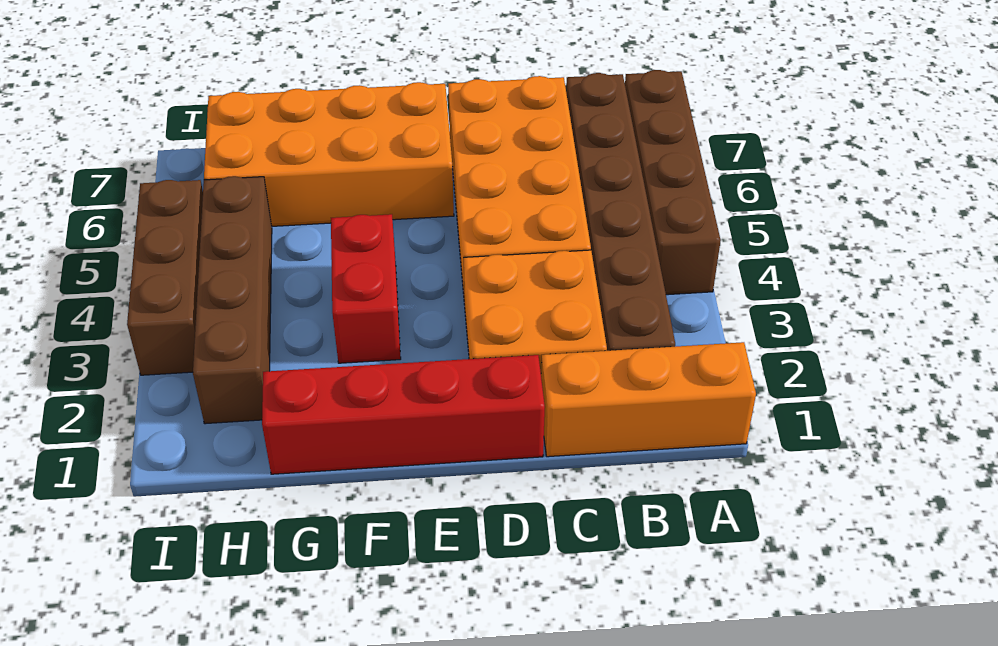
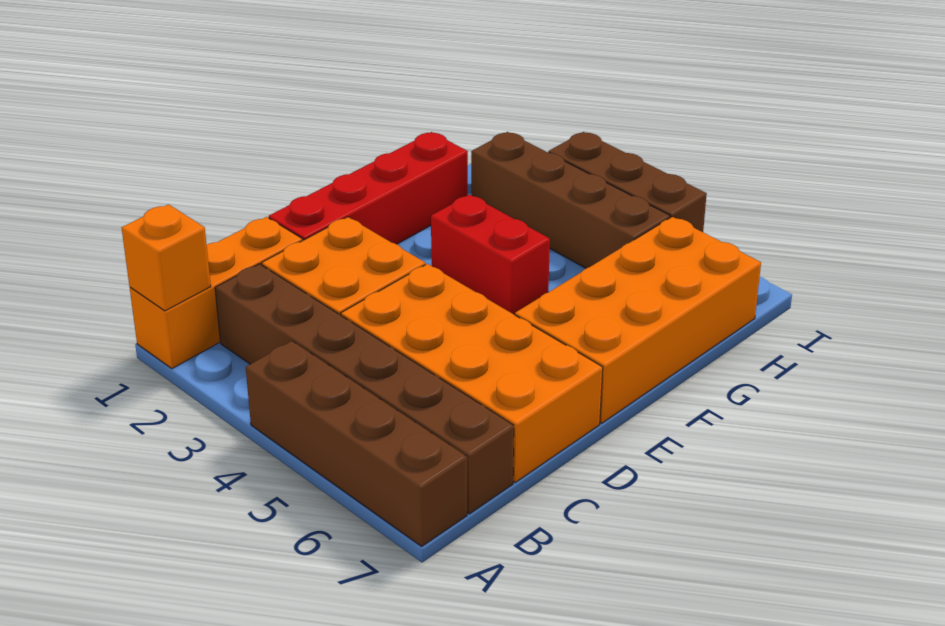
none -> orange 1x1 brick [122,204,211,311]

